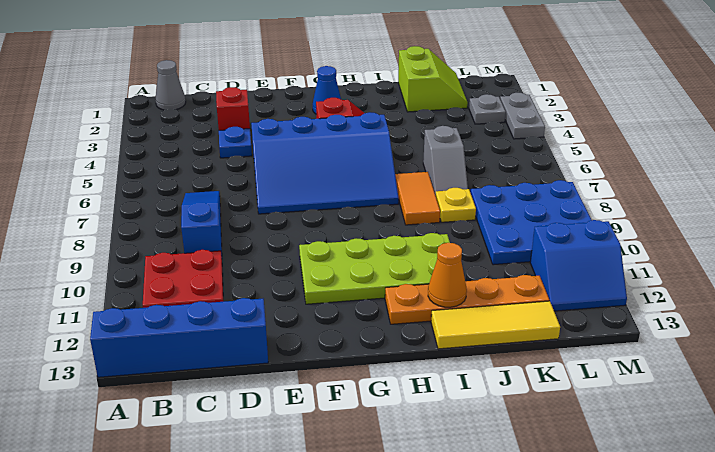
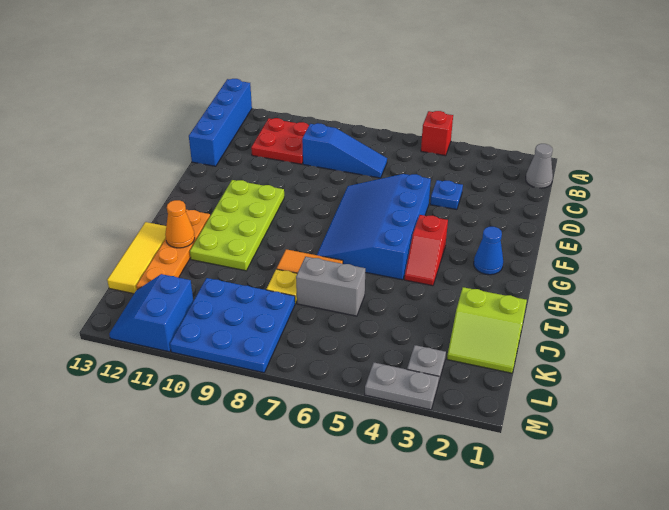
red 1x1 brick [216,87,250,130] -> red 1x1 brick moved to [421,111,453,156]
grey 1x2 slope [423,126,468,195] -> grey 1x2 brick [296,257,365,316]

